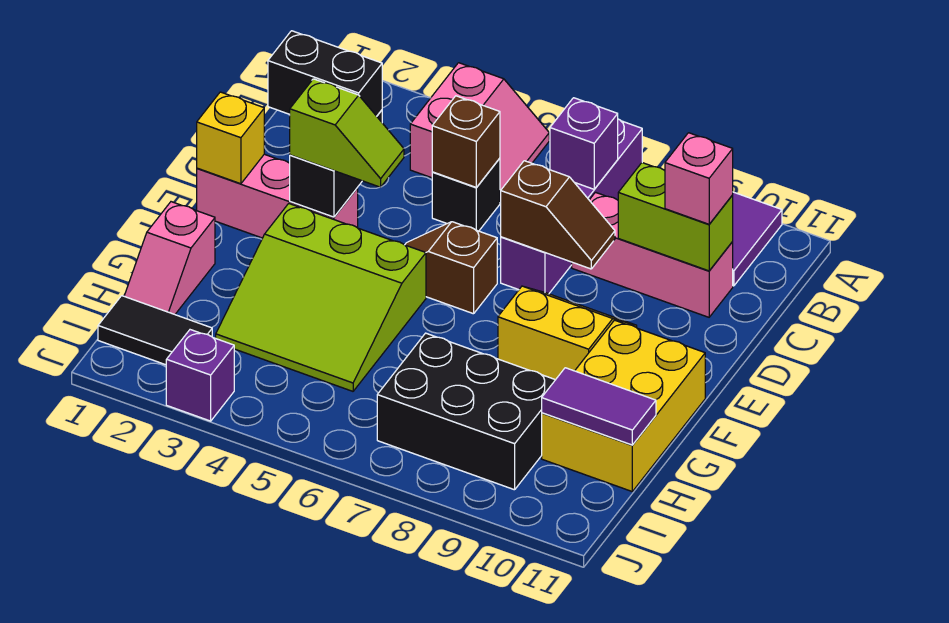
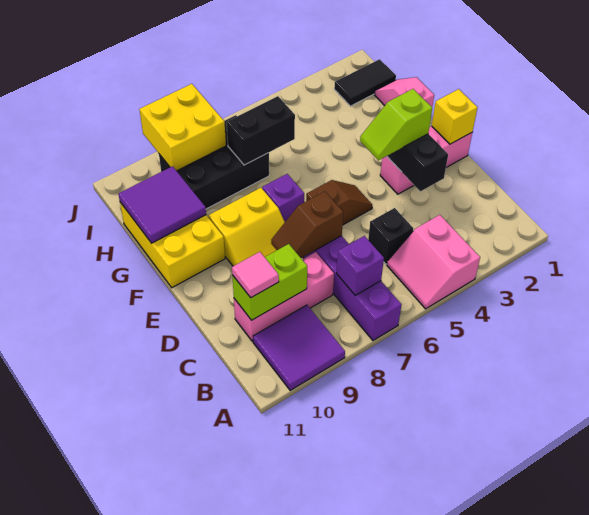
brown 1x1 brick [432,96,500,188] -> none
pink 1x1 brick [665,133,733,224] -> pink 1x1 tile [232,252,279,298]
black 1x2 brick [268,31,382,116] -> black 1x2 brick moved to [227,96,295,165]
lime 3x3 slope [216,204,426,391] -> none
purple 1x2 tile [542,368,656,445] -> purple 2x2 tile [118,166,206,243]
none -> yellow 2x2 brick [139,84,226,171]
purple 1x1 brick [166,330,234,421] -> purple 1x1 brick moved to [262,174,304,222]

